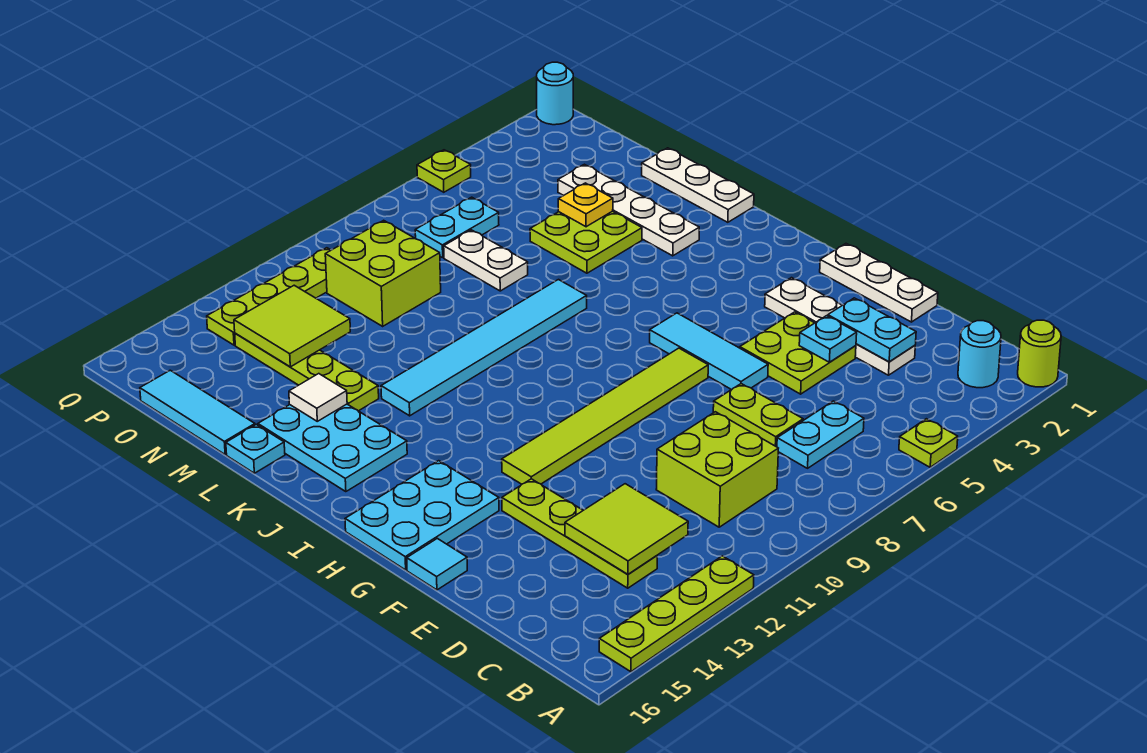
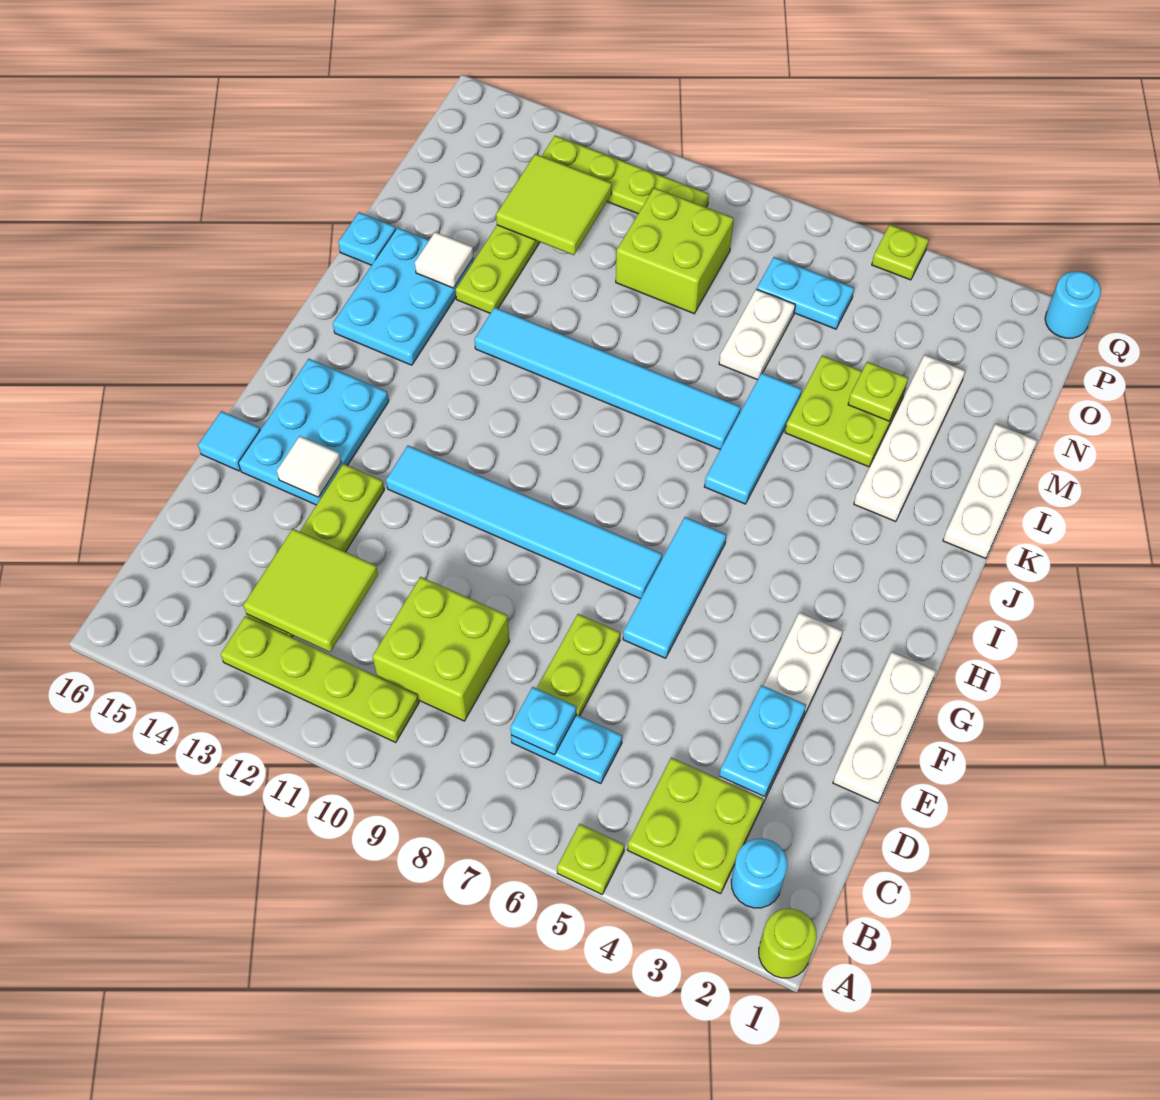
lime 1x4 plate [599,556,754,672] -> lime 1x4 plate moved to [221,616,419,742]
lime 2x2 plate [740,312,856,394] -> lime 2x2 plate moved to [627,758,763,894]
cyan 1x1 plate [799,316,857,362] -> cyan 1x1 plate moved to [510,687,576,755]
none -> white 1x1 tile [277,436,341,497]
lime 1x6 tile [502,348,708,484] -> cyan 1x6 tile [386,446,662,599]
cyan 2x3 plate [345,461,499,570] -> cyan 2x3 plate turned to [239,359,389,505]
yellow 1x1 plate [558,183,613,227] -> lime 1x1 plate [848,362,908,421]
cyan 1x3 tile [140,370,255,454] -> cyan 1x3 tile moved to [704,373,802,504]

